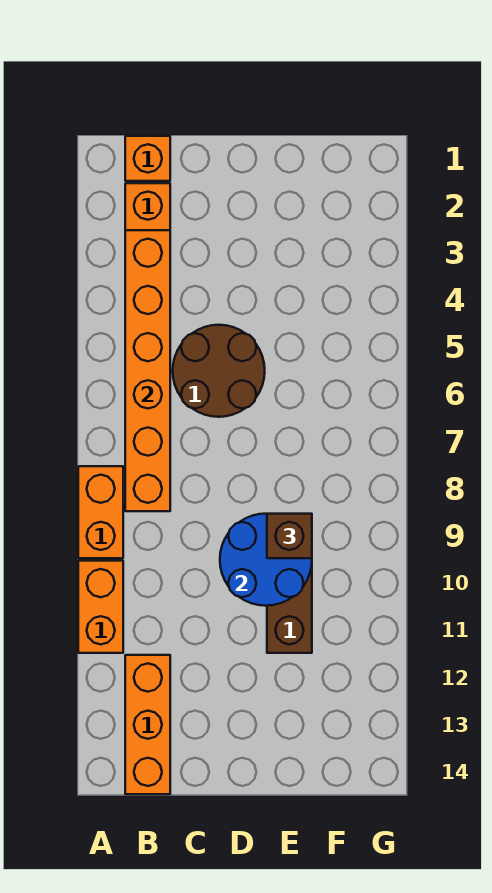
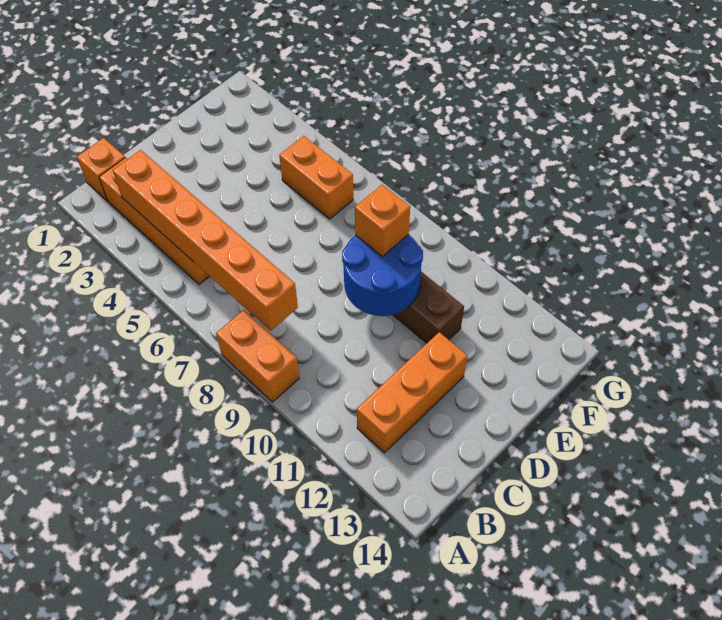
orange 1x2 brick [78,561,123,653] -> orange 1x2 brick moved to [279,136,353,219]
orange 1x3 brick [125,655,170,794] -> orange 1x3 brick turned to [357,332,467,453]
brown 2x2 round brick [173,325,265,417] -> none
brown 1x1 brick [267,514,312,558] -> orange 1x1 brick [355,185,410,257]

